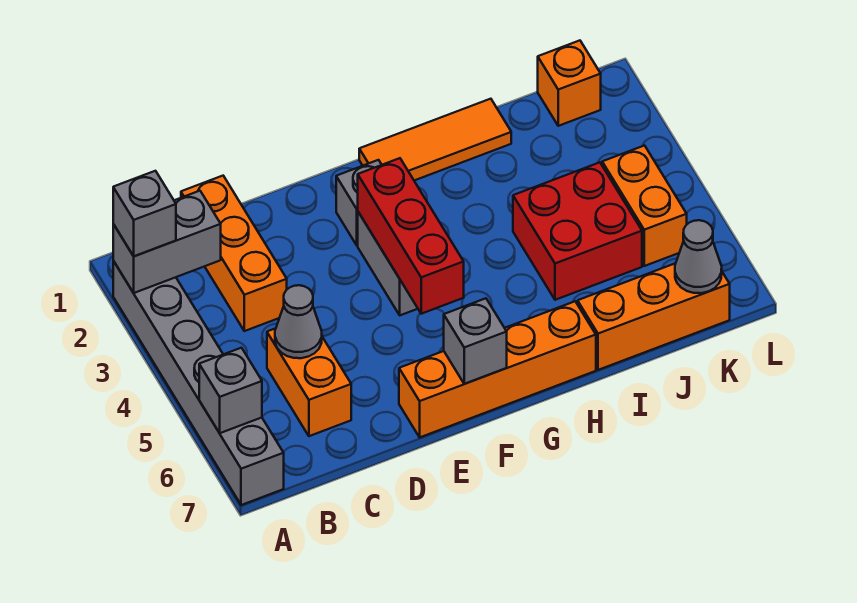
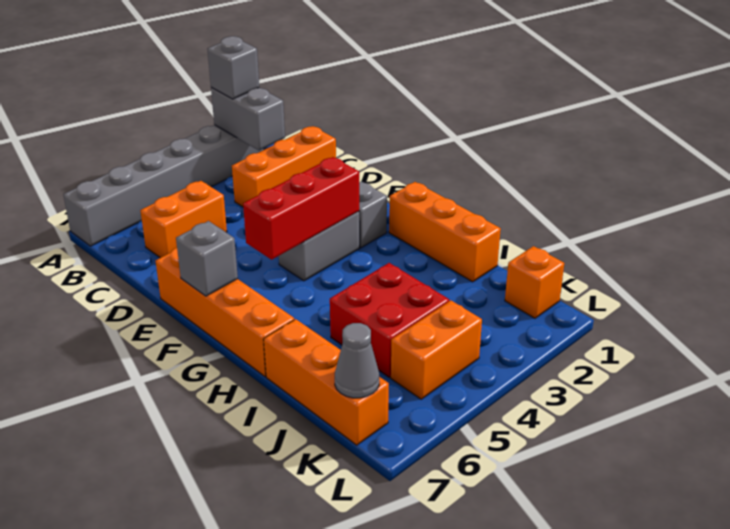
grey 1x1 brick [199,348,262,433] -> none
grey 1x1 cone [275,285,322,358] -> none
orange 1x3 tile [359,99,511,180] -> orange 1x3 brick [389,182,501,282]

